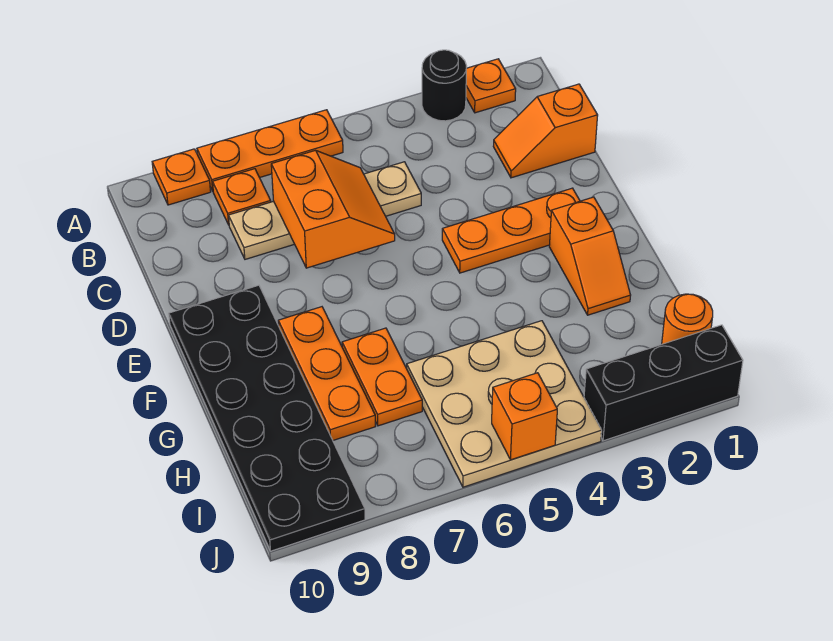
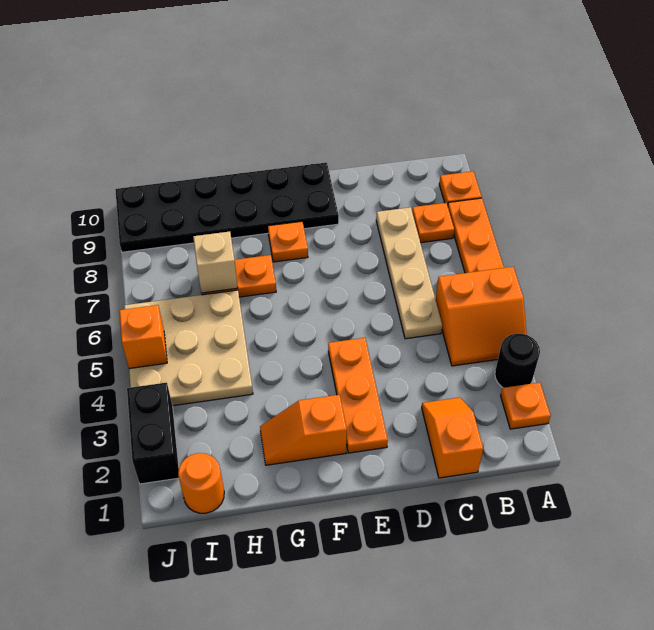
orange 2x2 slope [271,150,395,268] -> orange 2x2 slope moved to [436,267,527,366]
orange 1x3 plate [278,307,376,440] -> orange 1x1 plate [268,221,308,262]
none -> tan 1x1 brick [193,232,238,293]
black 1x3 brick [584,325,743,441] -> black 1x2 brick [127,383,179,484]

